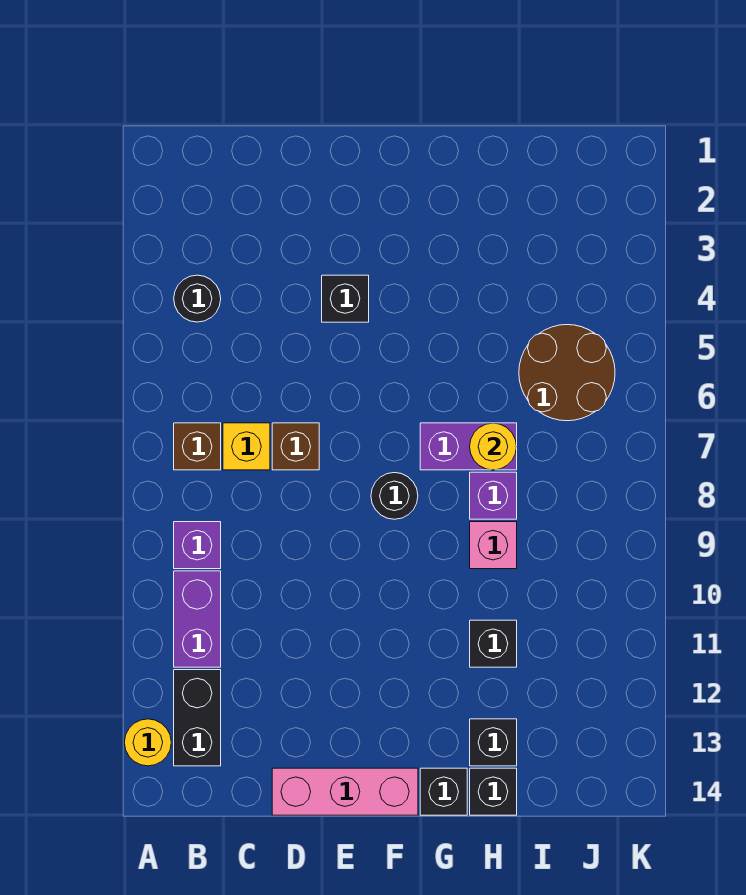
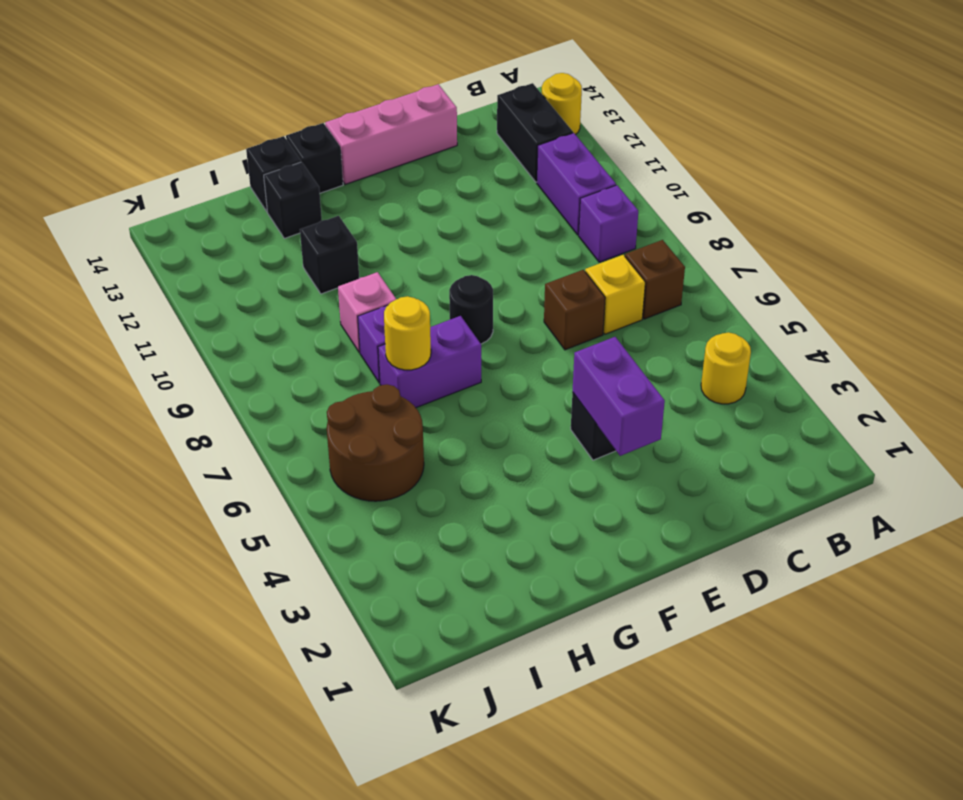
black 1x1 round brick [174,275,221,322] -> yellow 1x1 round brick [701,332,751,404]
none -> purple 1x2 brick [573,337,665,456]

